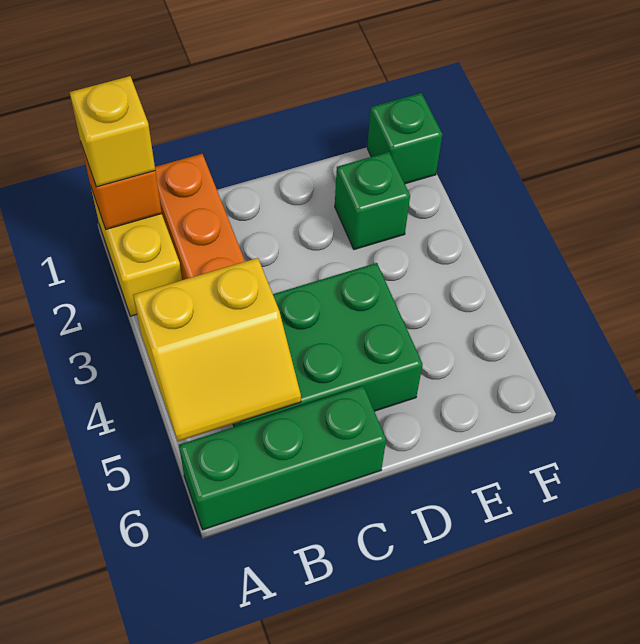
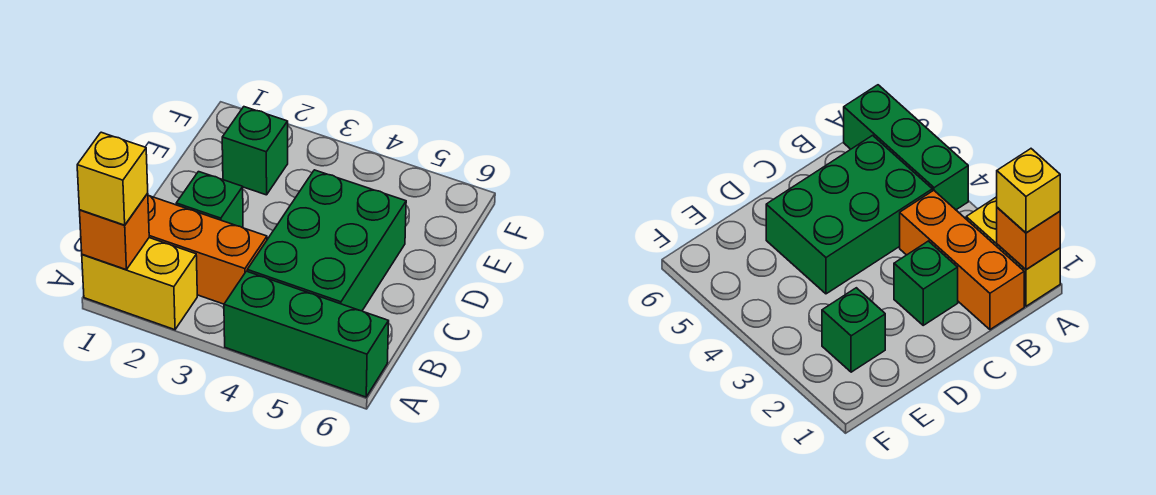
yellow 2x2 slope [133,258,301,441] -> none
green 1x3 brick [179,386,386,530] -> green 1x3 brick turned to [224,271,389,397]
green 1x1 brick [367,93,443,184] -> green 1x1 brick moved to [176,172,243,228]

